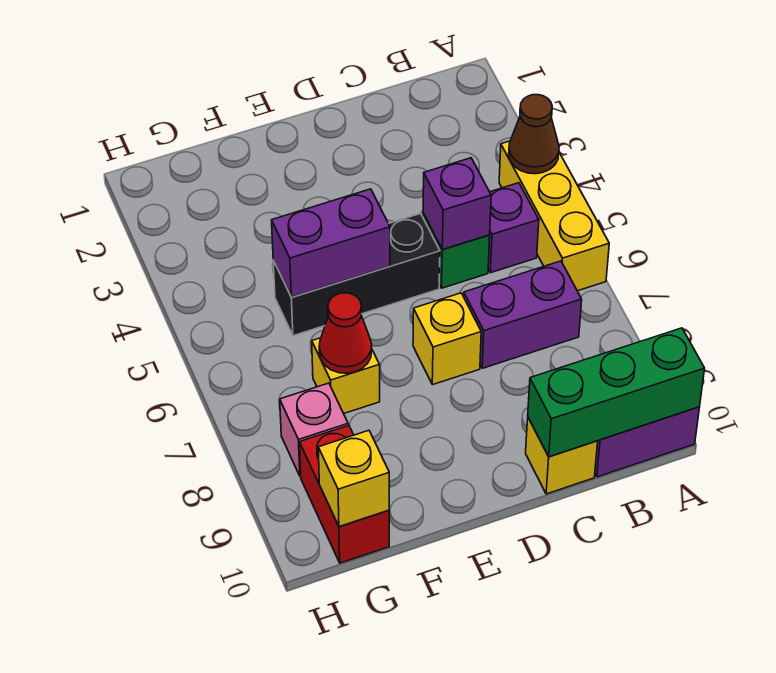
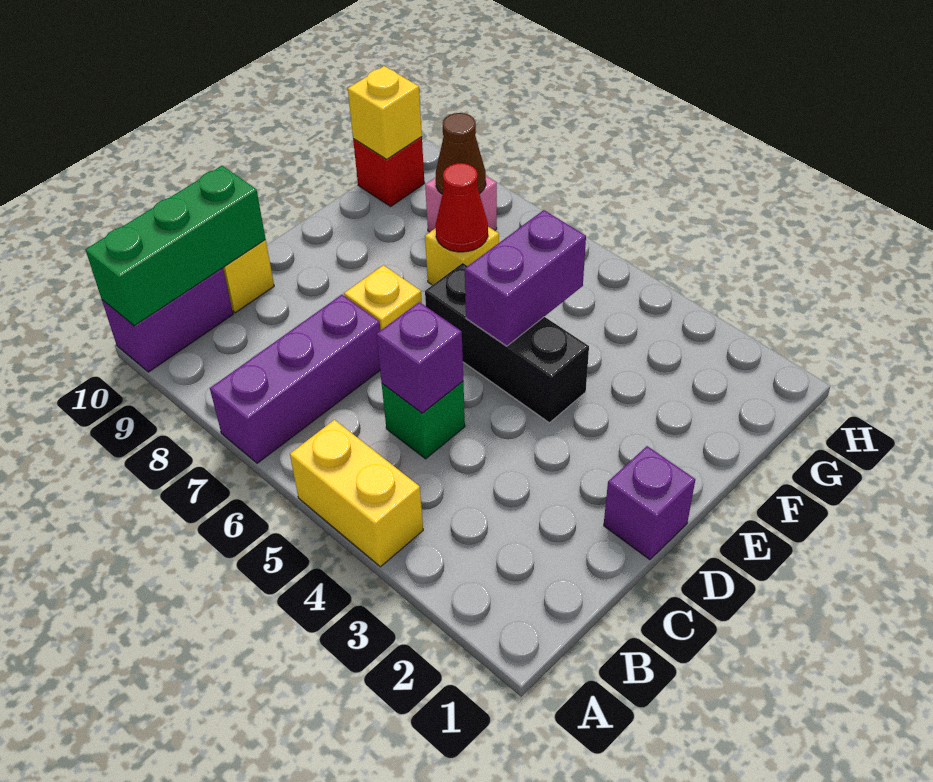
yellow 1x3 brick [499,141,609,291] -> yellow 1x2 brick [290,420,423,567]
brown 1x1 cone [509,95,559,174] -> brown 1x1 cone moved to [436,113,486,194]
purple 1x1 brick [488,183,539,273] -> purple 1x1 brick moved to [604,446,695,560]
purple 1x2 brick [464,261,582,368] -> purple 1x3 brick [210,295,380,463]
black 1x3 brick [273,214,440,336] -> black 1x3 brick turned to [425,263,589,423]
red 1x2 brick [299,426,389,563] -> red 1x1 brick [353,137,425,206]

